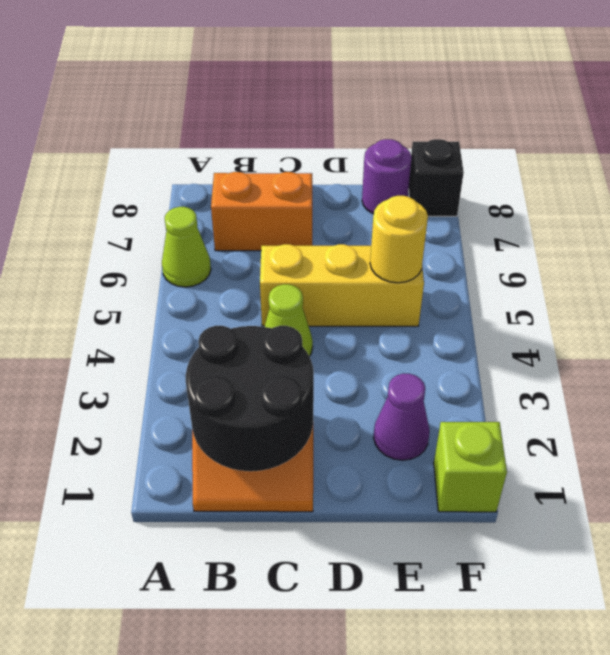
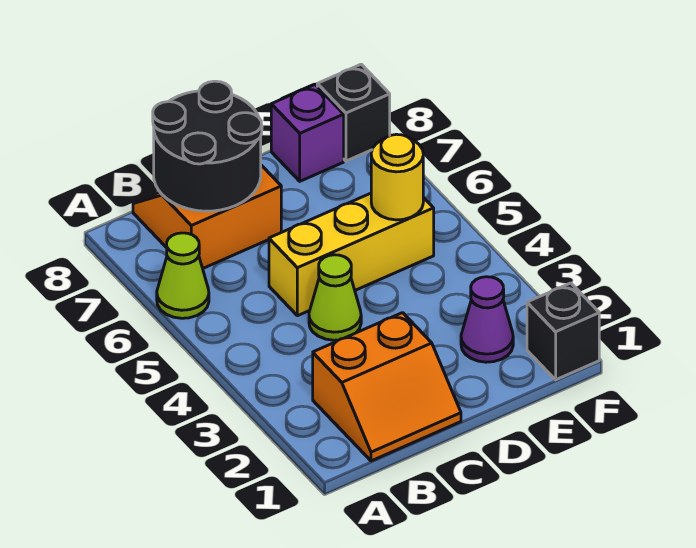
black 2x2 round brick [186,326,314,471] -> black 2x2 round brick moved to [153,81,262,211]
purple 1x1 round brick [362,139,412,214] -> purple 1x1 brick [271,85,344,181]
lime 1x1 brick [434,422,507,512] -> black 1x1 brick [527,283,599,380]

